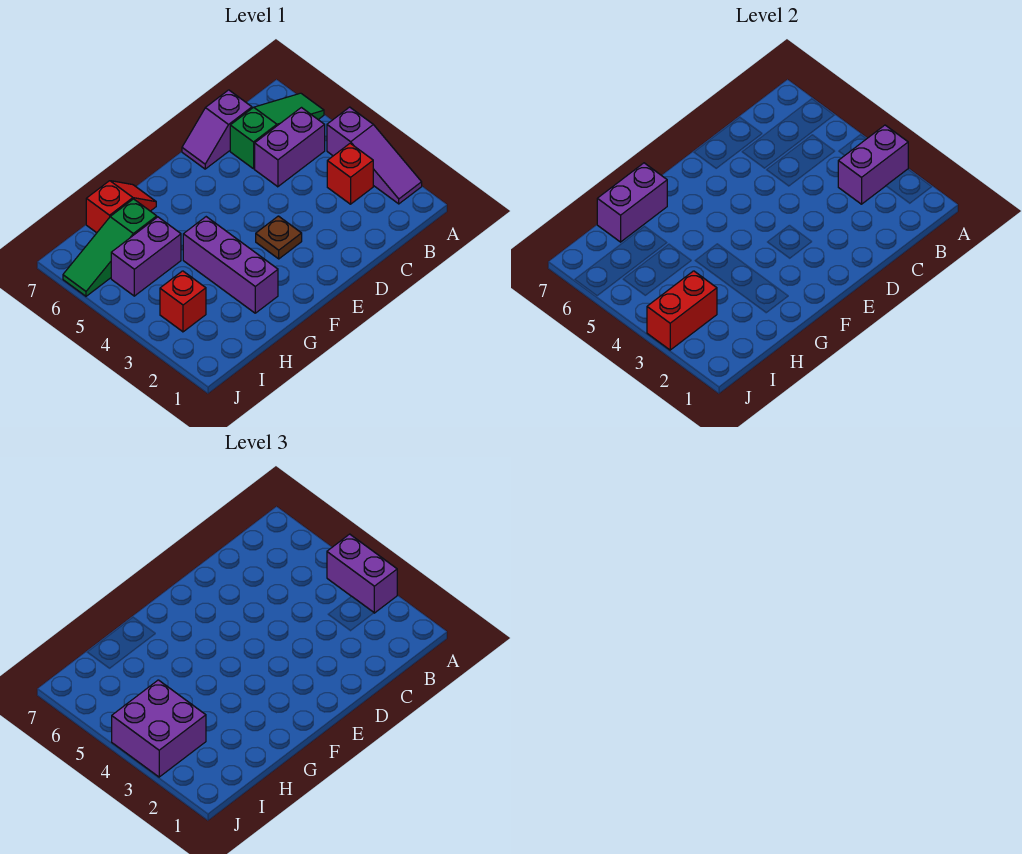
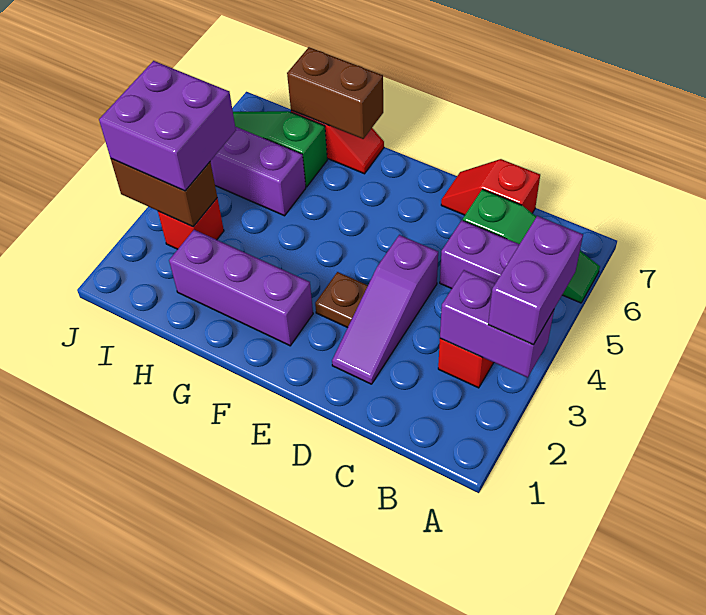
purple 1x3 slope [327,107,422,204] -> purple 1x3 slope moved to [332,235,438,384]
purple 1x2 slope [182,90,252,169] -> red 1x2 slope [441,159,540,215]
purple 1x3 brick [183,217,278,313] -> purple 1x3 brick turned to [169,230,313,346]
purple 1x2 brick [597,163,667,242] -> brown 1x2 brick [287,47,383,139]
red 1x2 brick [647,271,717,350] -> brown 1x2 brick [111,159,217,227]

